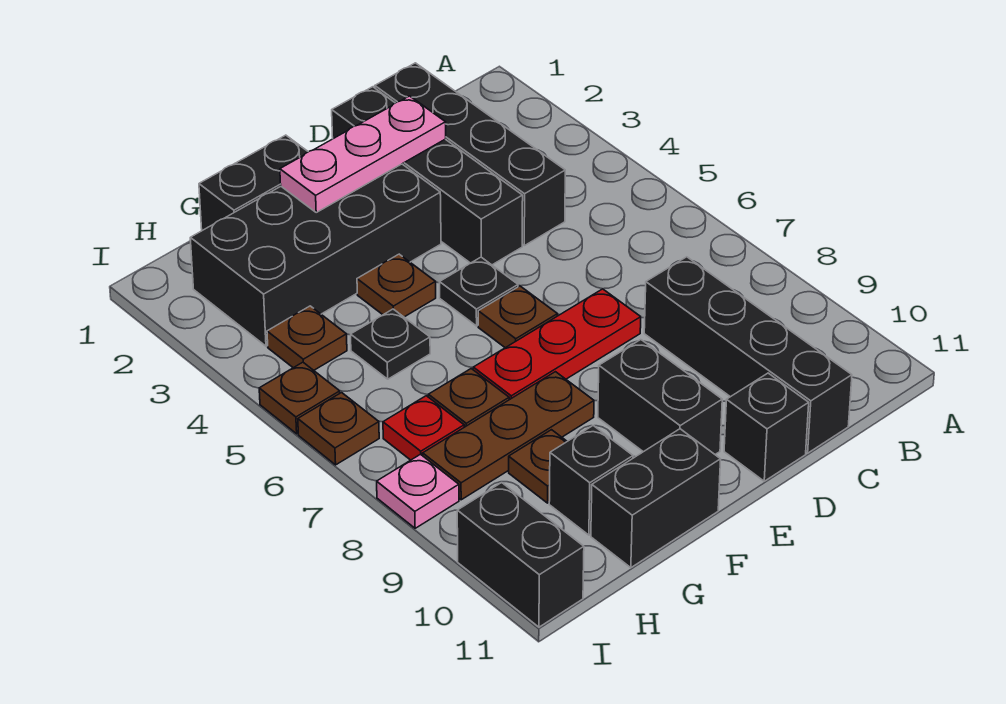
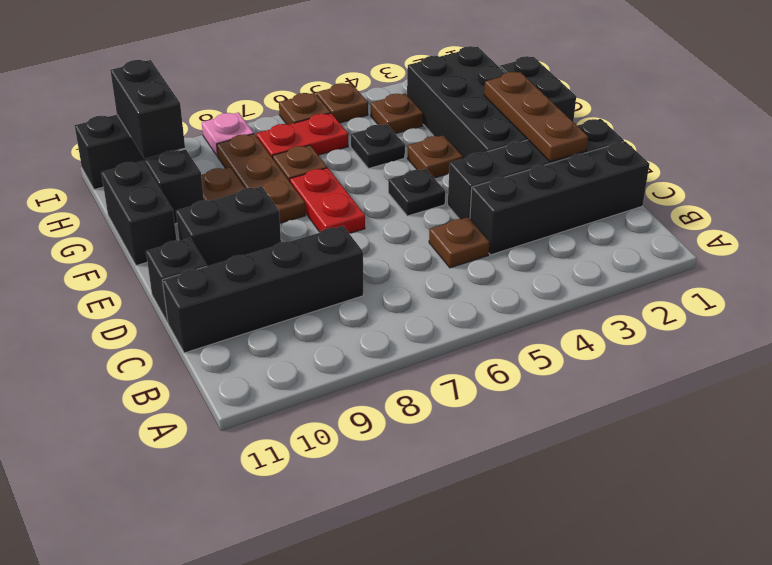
pink 1x3 plate [280,96,446,212] -> brown 1x3 plate [484,72,588,162]
red 1x3 plate [473,289,641,400] -> red 1x2 plate [290,168,365,234]
brown 1x1 plate [478,286,558,348] -> brown 1x1 plate moved to [429,217,489,268]
red 1x1 plate [383,396,464,460] -> red 1x2 plate [256,113,348,158]
none -> black 1x2 brick [110,60,185,159]

